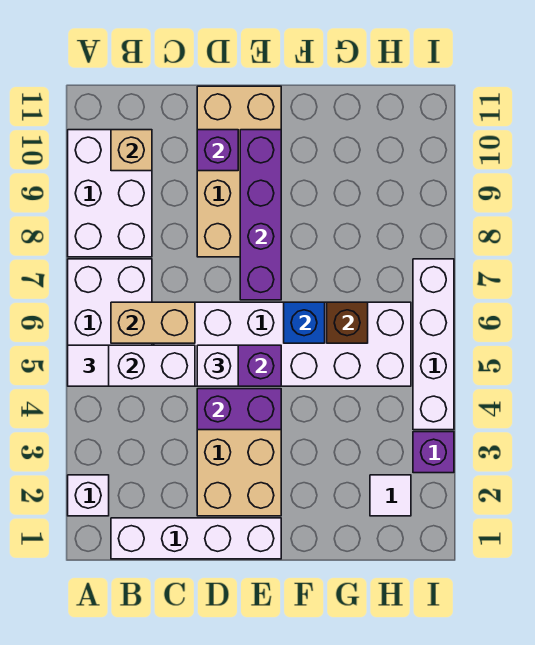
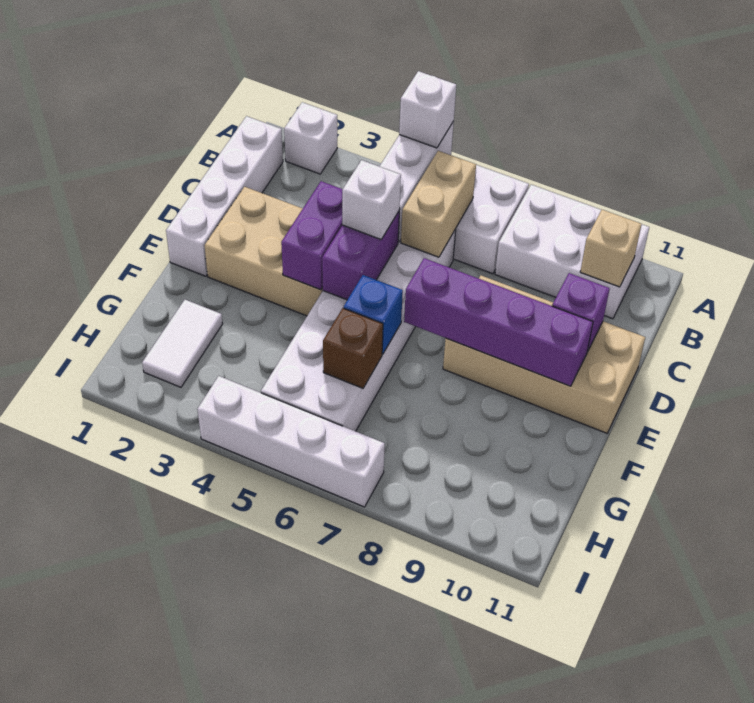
white 1x1 tile [68,345,109,386] -> white 1x1 brick [399,71,456,148]
white 1x1 tile [370,475,411,516] -> white 1x2 tile [142,300,223,387]
purple 1x1 brick [413,432,454,473] -> none

